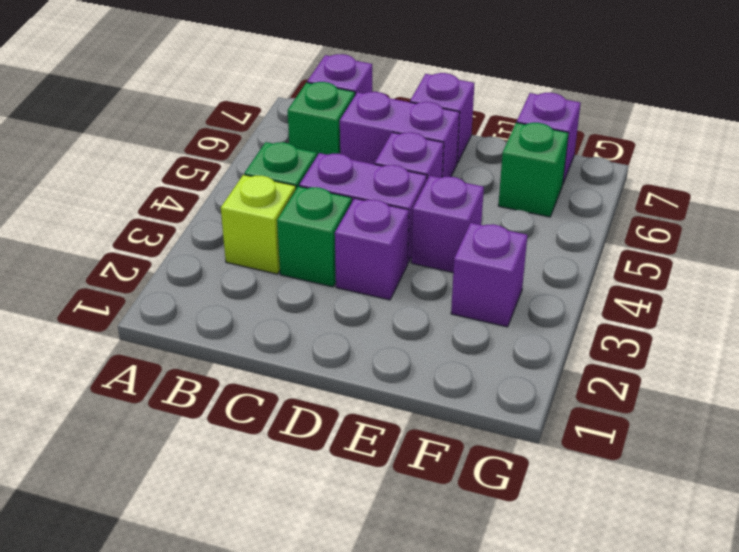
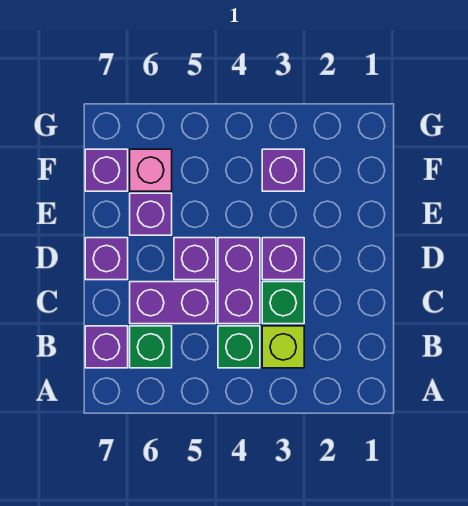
purple 1x2 brick [340,92,460,177] -> purple 1x2 brick turned to [130,282,216,324]
purple 1x1 brick [411,176,484,272] -> purple 1x1 brick moved to [130,193,172,235]
green 1x1 brick [498,123,568,217] -> pink 1x1 brick [130,149,172,191]

